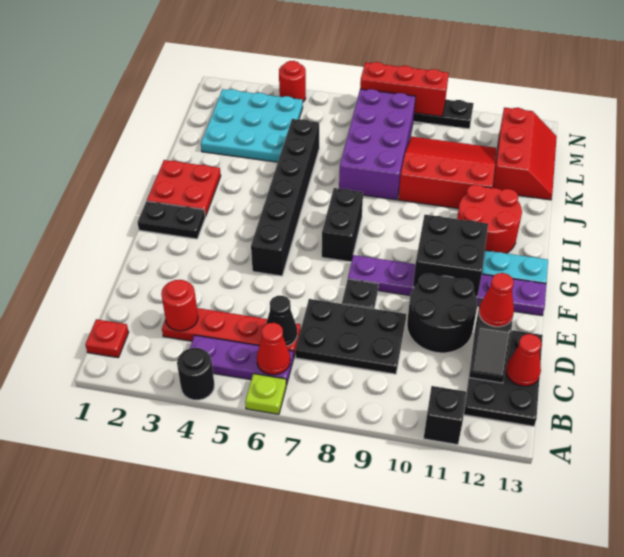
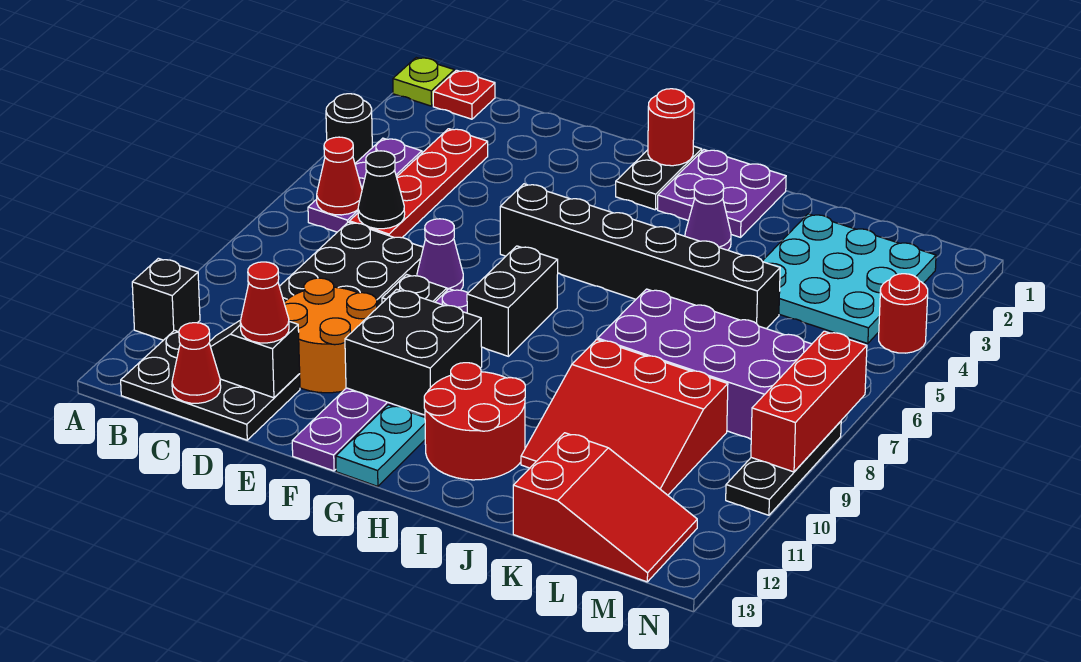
lime 1x1 plate [245,374,286,414] -> lime 1x1 plate moved to [393,58,454,106]
red 1x1 round brick [161,280,198,331] -> red 1x1 round brick moved to [648,89,694,166]
black 2x2 round brick [407,274,477,353] -> orange 2x2 round brick [284,278,377,393]
none -> purple 1x1 cone [417,219,463,290]
black 1x2 brick [322,188,363,262] -> black 1x2 brick turned to [467,246,558,356]
red 2x2 plate [147,160,221,217] -> purple 2x2 plate [658,150,786,237]
none -> purple 1x1 cone [685,179,731,250]
red 3x3 slope [398,136,496,209] -> red 3x3 slope turned to [521,339,728,495]
red 2x3 slope [493,108,557,200] -> red 2x3 slope turned to [513,433,697,582]

